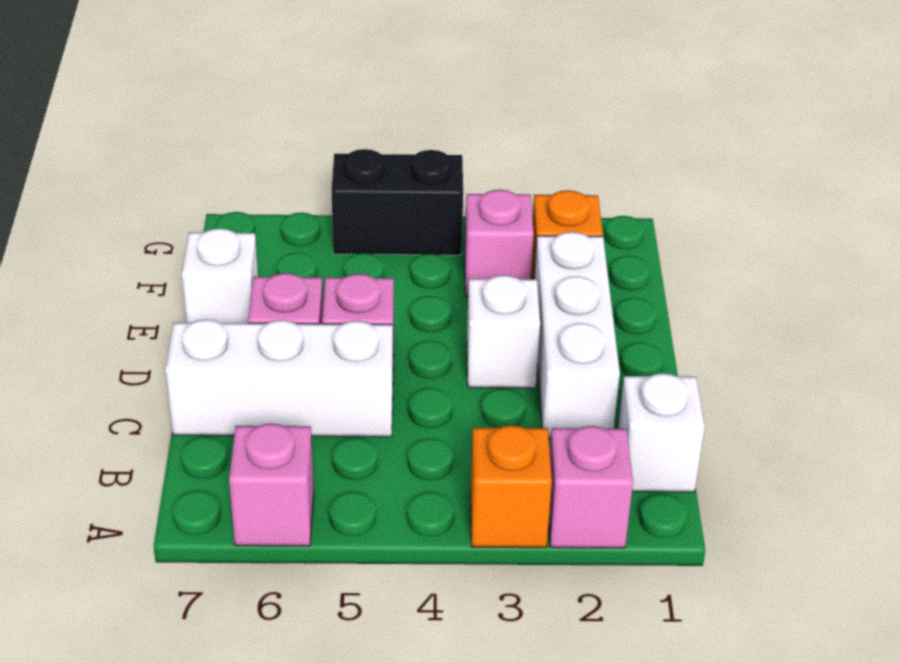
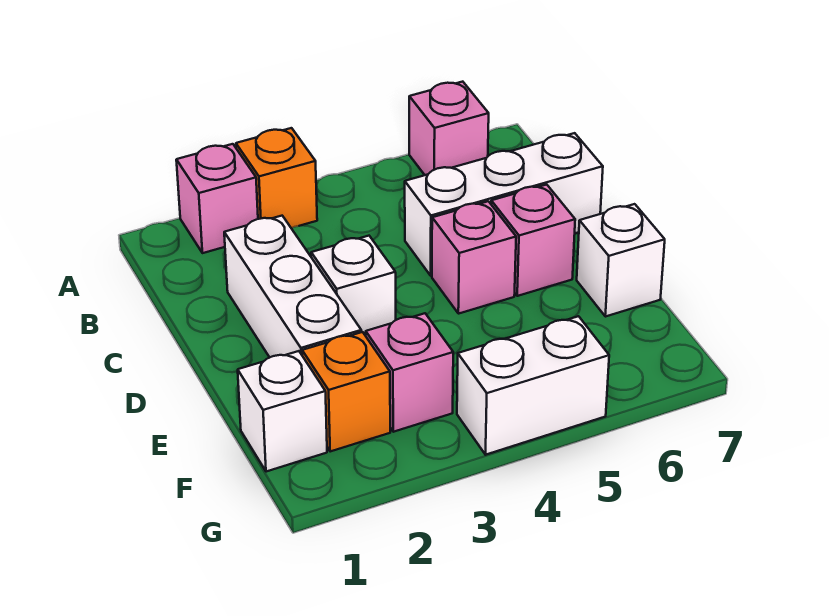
white 1x1 brick [618,373,705,492] -> white 1x1 brick moved to [238,351,327,472]
black 1x2 brick [332,149,463,255] -> white 1x2 brick [457,316,609,455]

